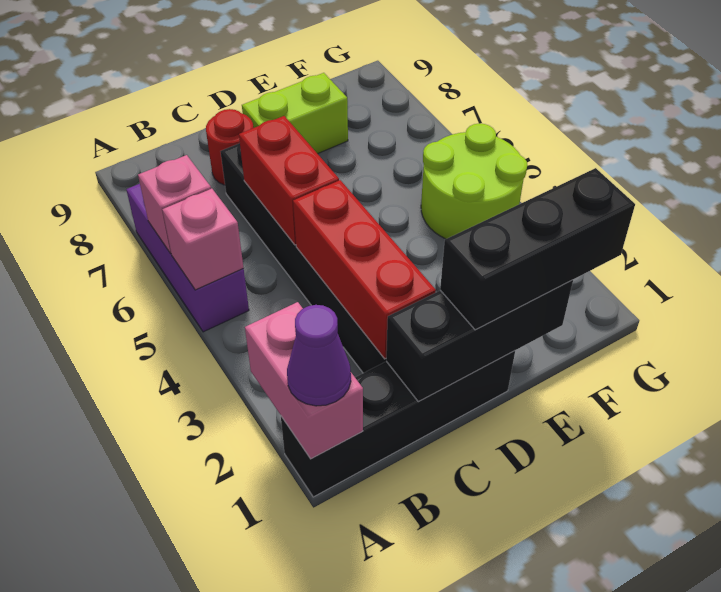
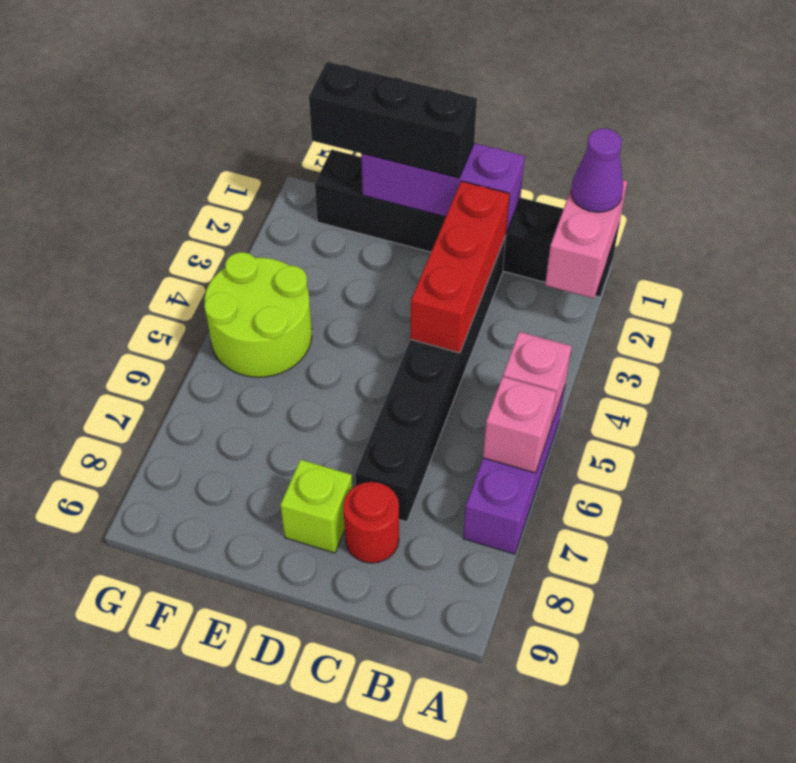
black 1x4 brick [281,351,515,497] -> black 1x6 brick [315,150,619,297]
black 1x3 brick [386,280,573,402] -> purple 1x3 brick [361,143,525,232]
red 1x2 brick [239,116,339,245] -> none
lime 1x2 brick [242,73,348,154] -> lime 1x1 brick [280,460,352,553]

